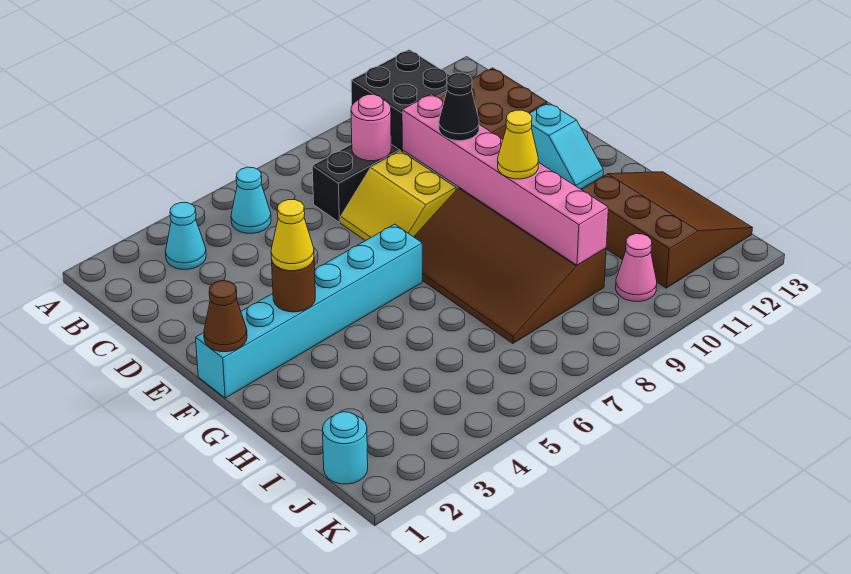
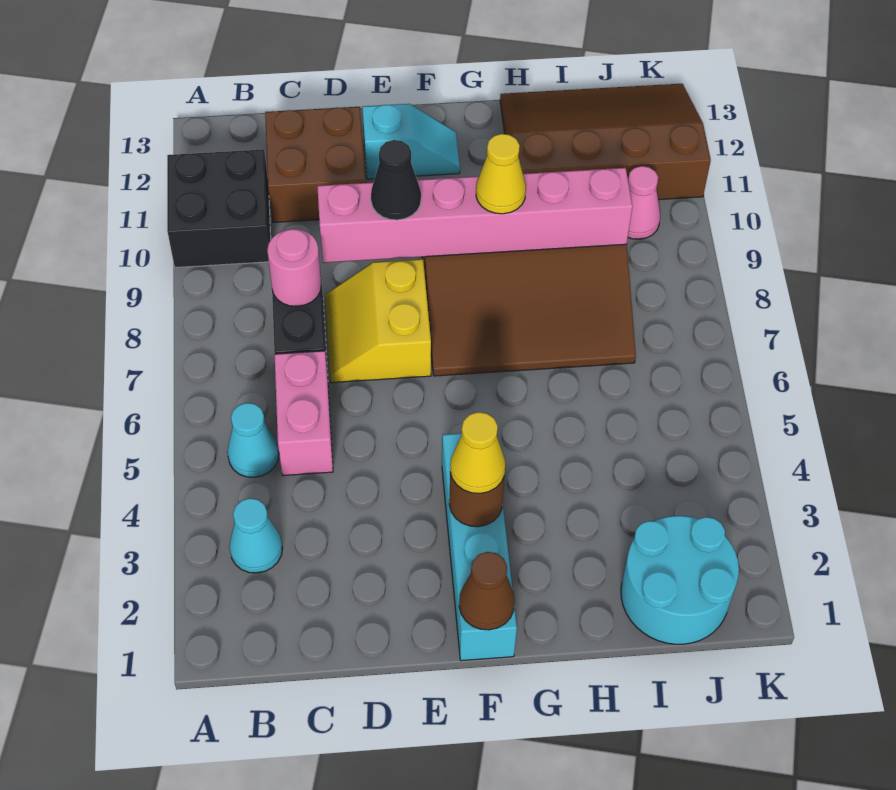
none -> pink 1x2 brick [275,351,333,476]
yellow 2x2 slope [341,151,456,241] -> yellow 2x2 slope turned to [325,259,431,383]
cyan 1x6 brick [196,224,422,398] -> cyan 1x4 brick [442,433,517,661]
brown 3x3 slope [581,172,752,288] -> brown 3x4 slope [500,84,711,200]
cyan 1x1 round brick [323,412,368,484] -> cyan 2x2 round brick [621,516,739,644]

